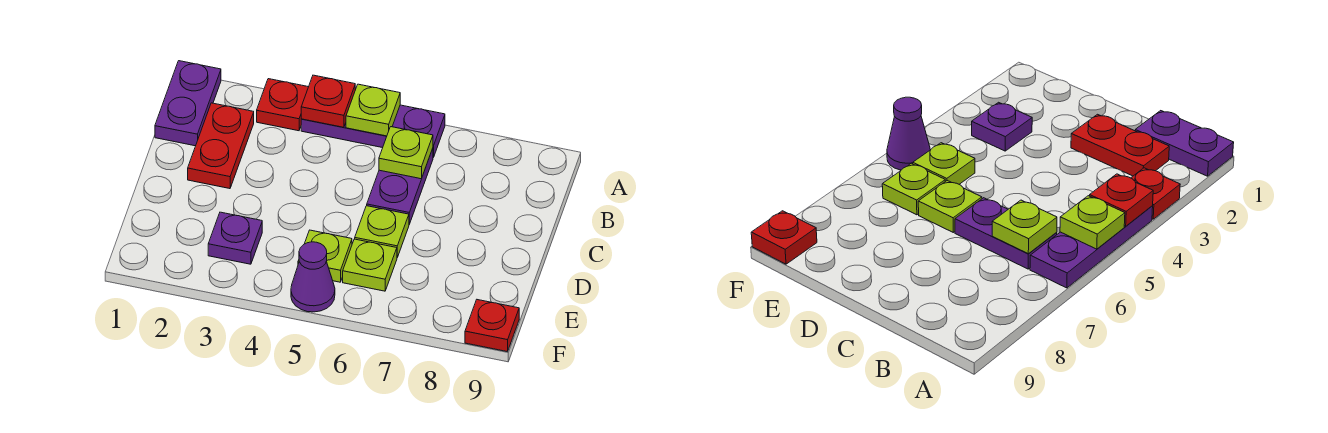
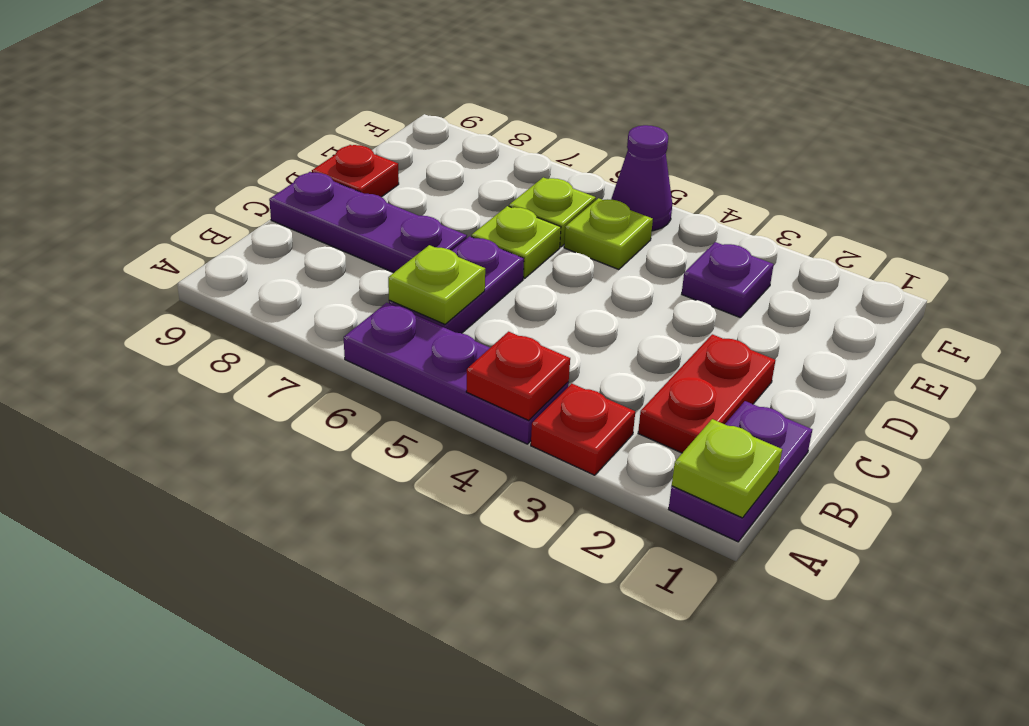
lime 1x1 plate [346,84,400,136] -> lime 1x1 plate moved to [672,419,782,518]
none -> purple 1x3 plate [269,172,467,273]
red 1x1 plate [465,300,519,352] -> red 1x1 plate moved to [312,145,399,197]

